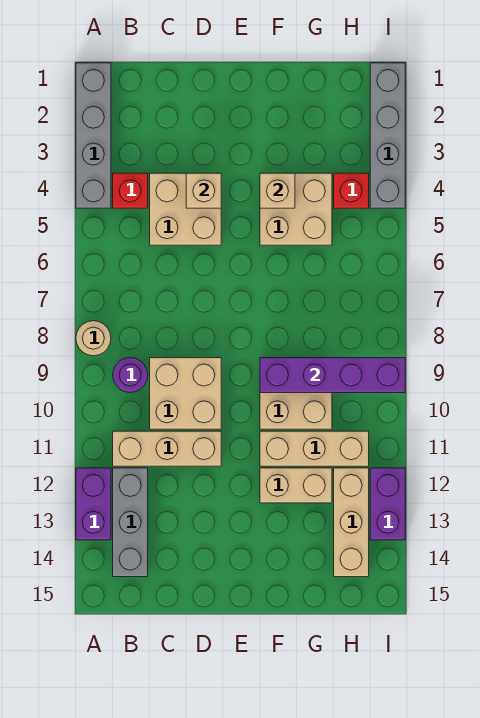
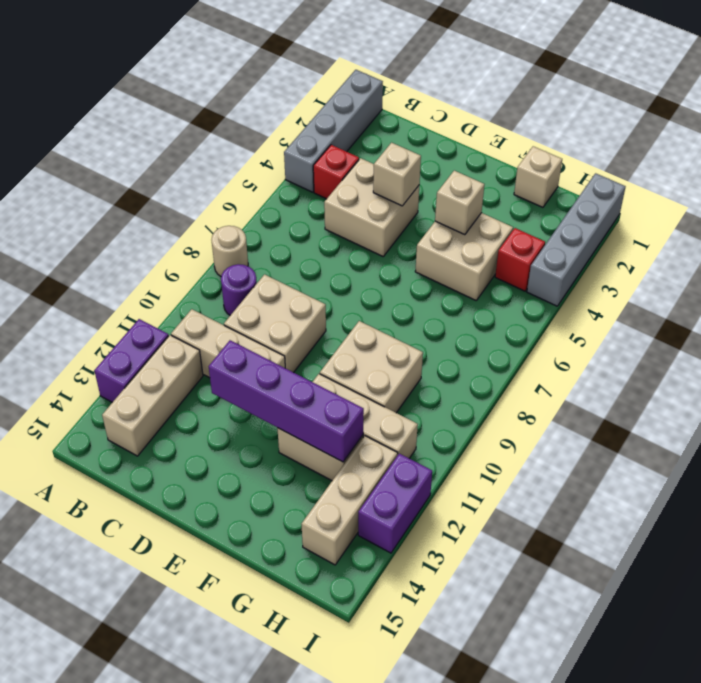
grey 1x3 brick [113,468,148,577] -> tan 1x3 brick [102,335,203,456]
purple 1x4 brick [260,358,405,393] -> purple 1x4 brick moved to [209,340,364,462]
none -> tan 1x1 brick [514,146,562,207]

